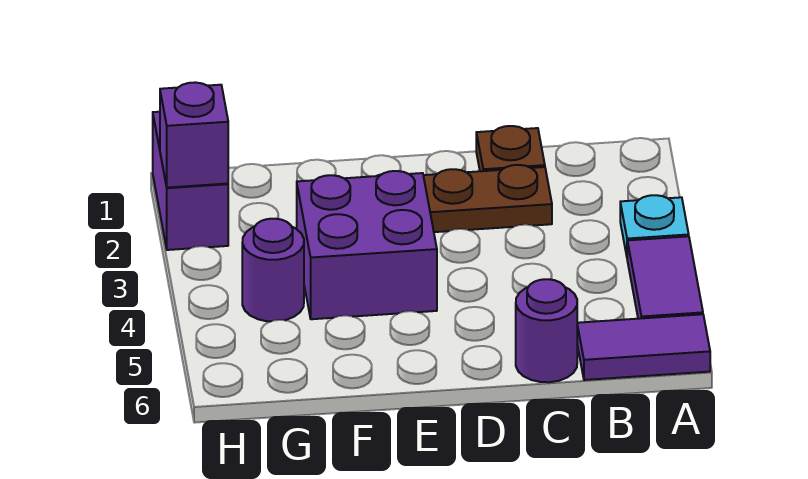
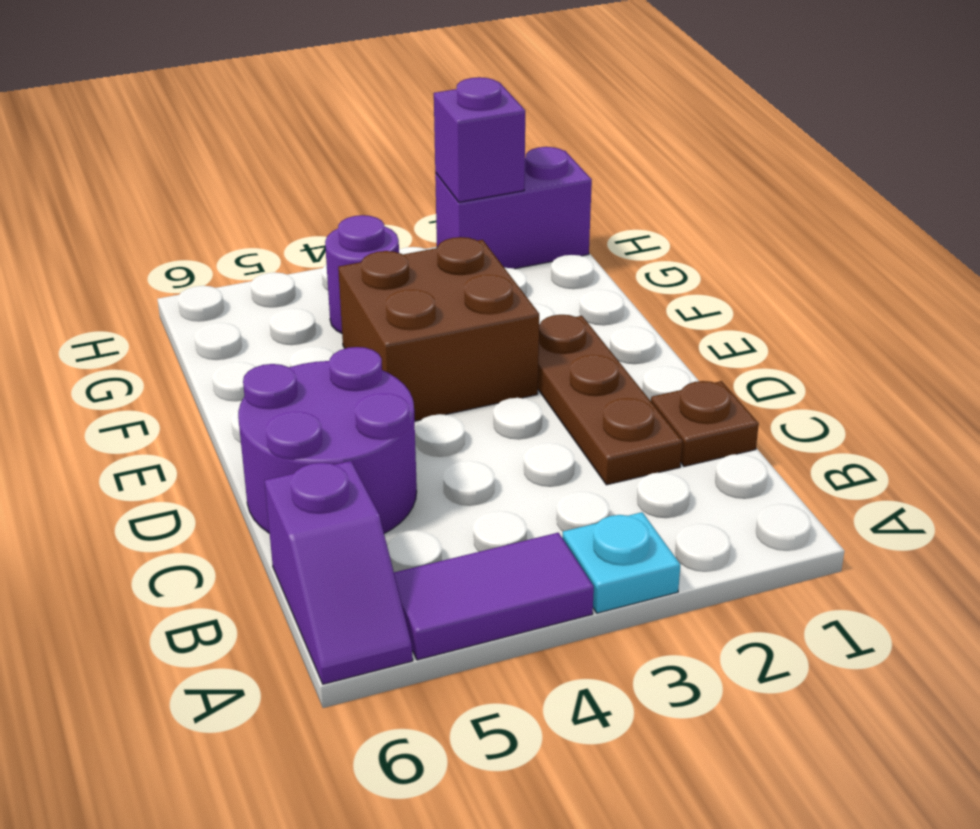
purple 1x2 tile [577,314,710,380] -> purple 1x2 slope [264,461,413,684]
purple 1x1 round brick [516,279,577,382] -> purple 2x2 round brick [238,347,417,533]
purple 2x2 brick [297,171,437,319] -> brown 2x2 brick [338,237,539,421]

